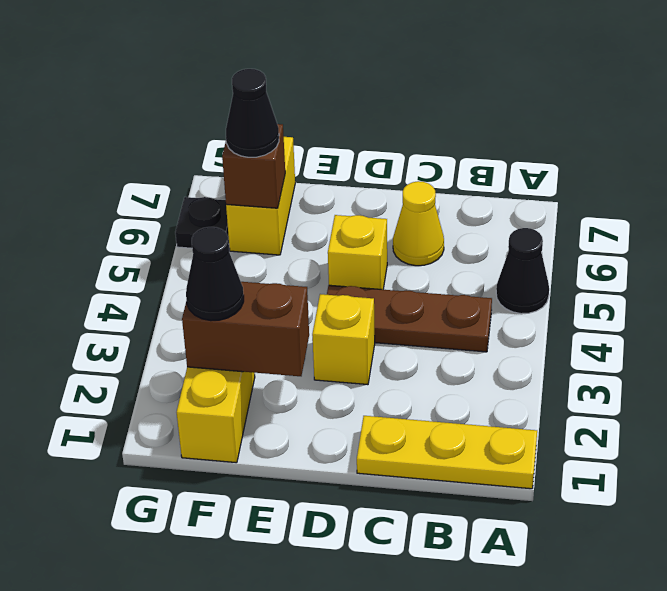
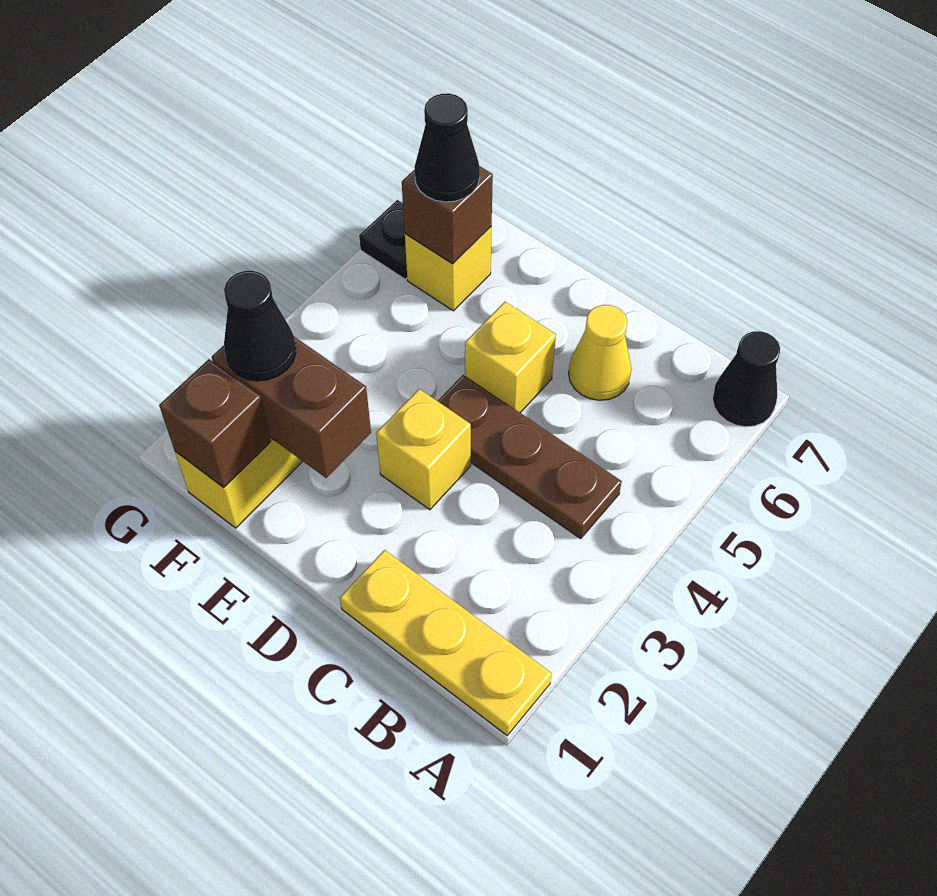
black 1x1 cone [496,228,549,314] -> black 1x1 cone moved to [713,331,780,427]
none -> brown 1x1 brick [159,359,271,488]
yellow 1x2 brick [226,137,295,255] -> yellow 1x1 brick [405,227,492,311]

